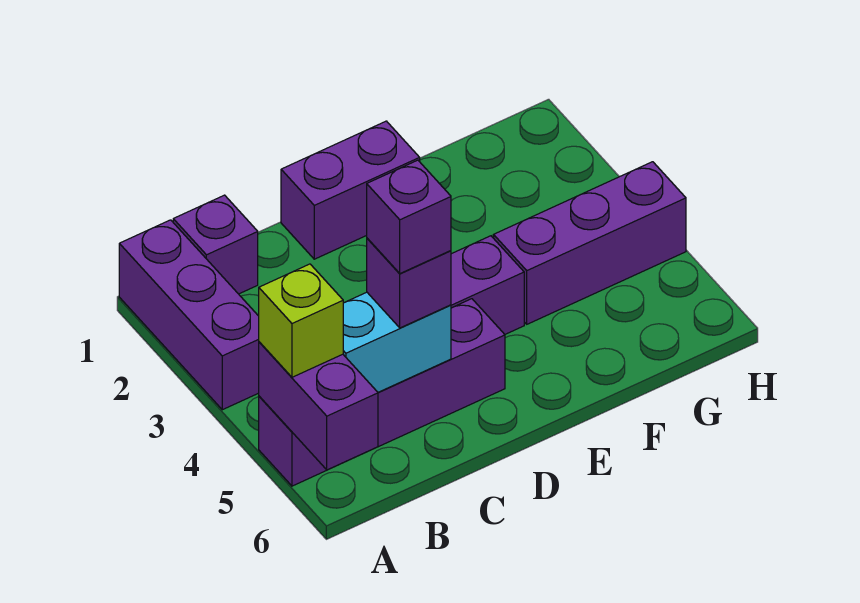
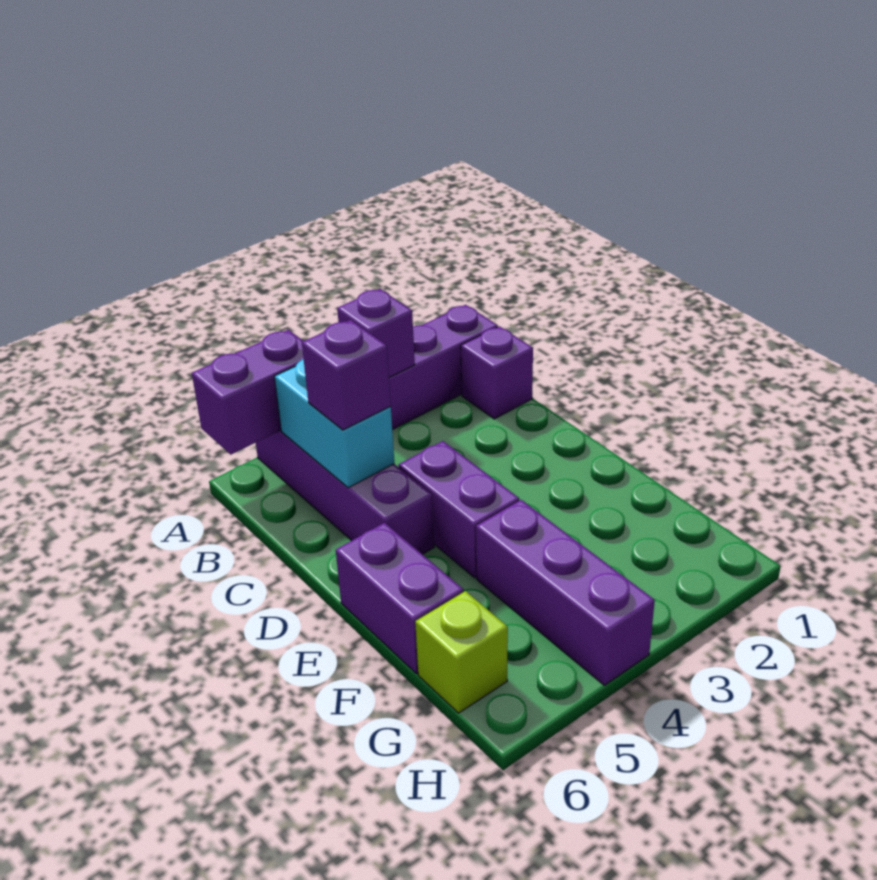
lime 1x1 brick [259,264,343,377] -> lime 1x1 brick moved to [415,591,508,713]
purple 1x1 brick [367,160,451,273] -> purple 1x1 brick moved to [337,289,415,377]
purple 1x2 brick [281,121,420,259] -> purple 1x2 brick moved to [336,523,463,674]

